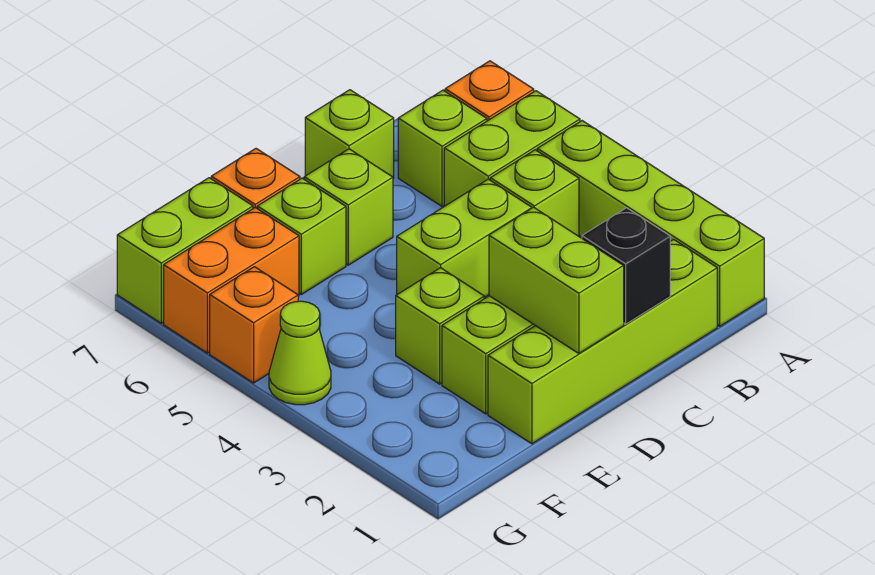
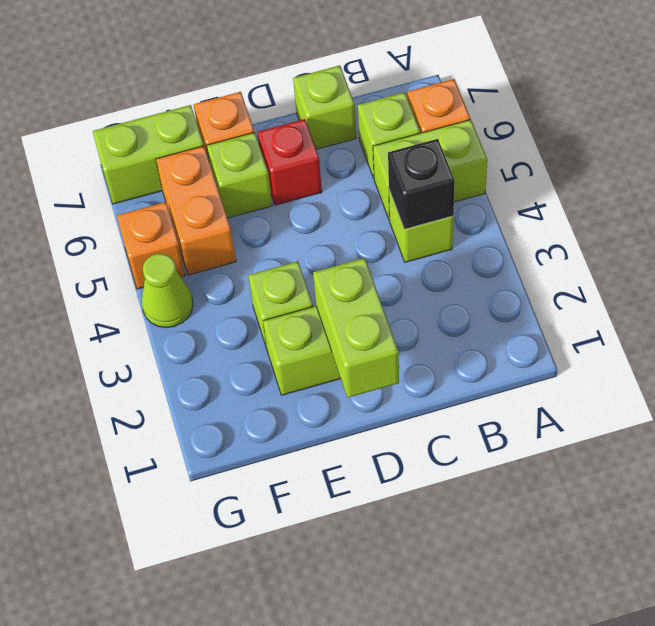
lime 1x4 brick [537,121,764,326] -> none
lime 1x4 brick [488,240,717,444] -> none
black 1x1 brick [582,208,670,324] -> black 1x1 brick moved to [388,139,455,229]
lime 1x2 brick [397,179,532,298] -> none
lime 1x1 brick [304,149,393,265] -> red 1x1 brick [257,119,322,205]
orange 1x2 brick [164,208,299,353] -> orange 1x2 brick turned to [156,146,236,275]

